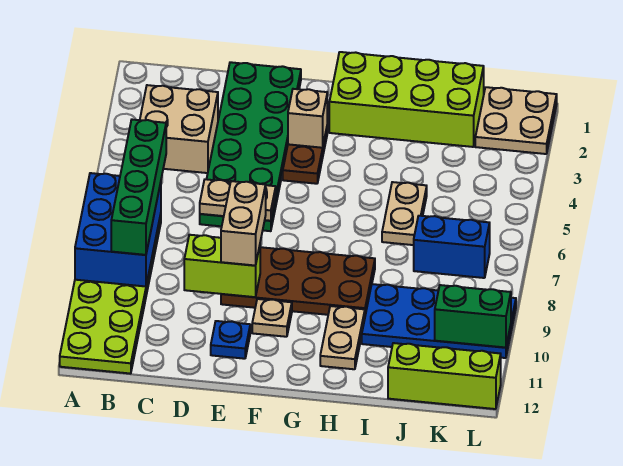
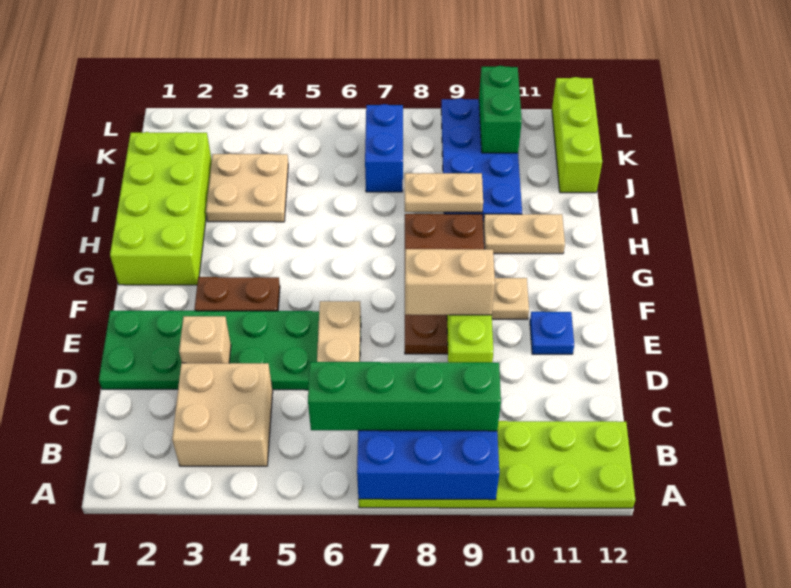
tan 1x1 brick [288,89,327,148] -> tan 1x1 brick moved to [179,316,231,363]
tan 1x2 plate [382,182,427,245] -> tan 1x2 plate moved to [405,173,483,212]
tan 2x2 plate [475,87,557,154] -> tan 2x2 plate moved to [206,154,288,222]

